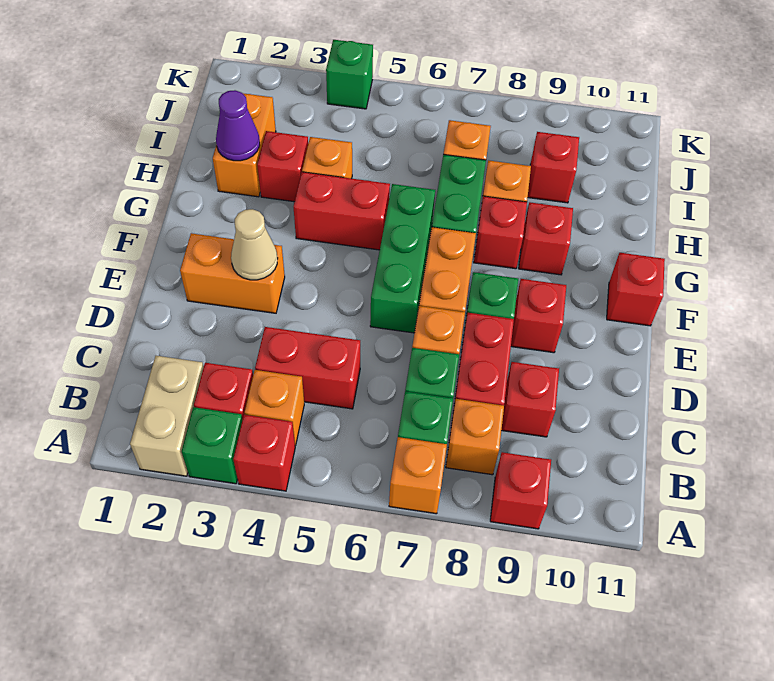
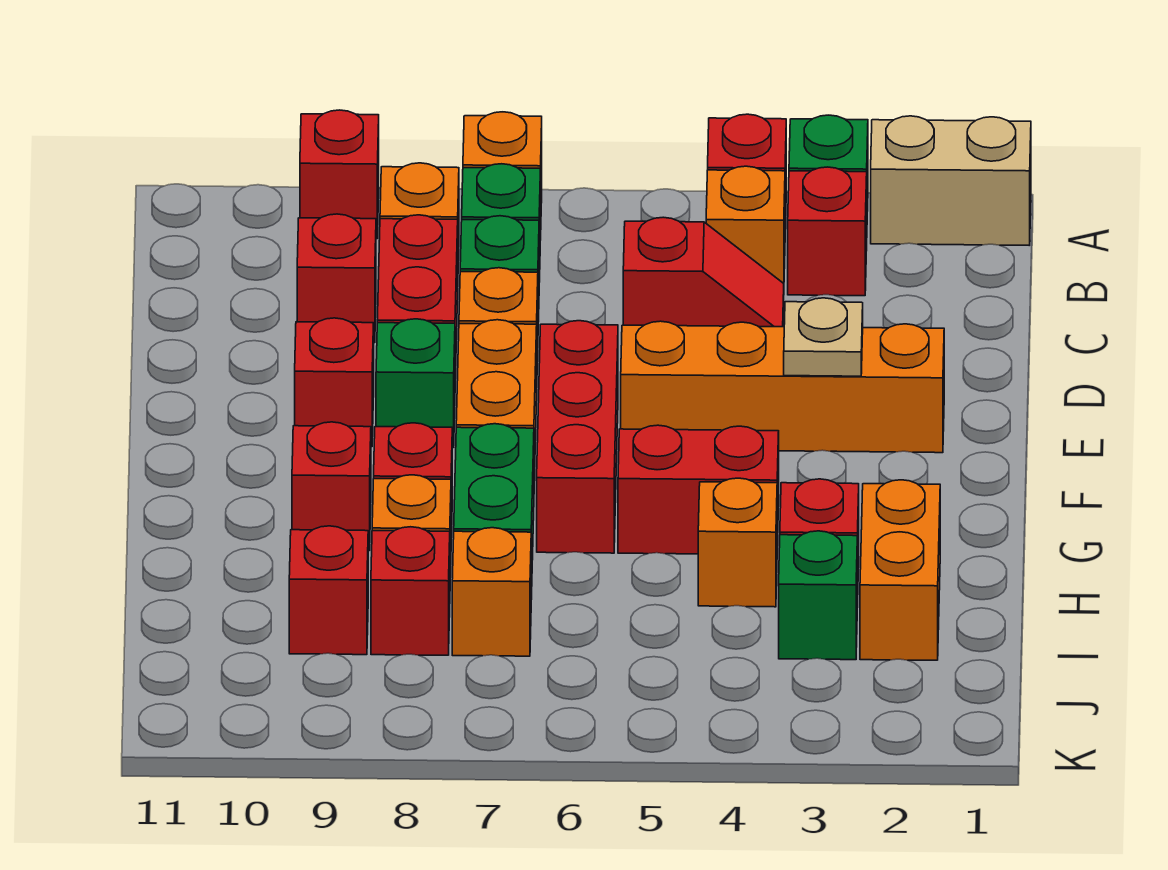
tan 1x2 brick [130,356,204,476] -> tan 1x2 brick turned to [871,116,1031,245]
red 1x2 brick [255,327,360,409] -> red 1x2 slope [623,217,784,327]
orange 1x2 brick [180,233,285,313] -> orange 1x4 brick [621,321,944,453]
tan 1x1 cone [231,209,278,280] -> tan 1x1 plate [784,298,863,376]
green 1x3 brick [370,184,435,333] -> red 1x3 brick [537,321,618,553]
red 1x1 brick [607,253,665,326] -> red 1x1 brick moved to [371,527,450,655]
purple 1x1 cone [216,90,260,161] -> none
green 1x1 brick [326,40,373,109] -> green 1x1 brick moved to [779,531,857,660]

